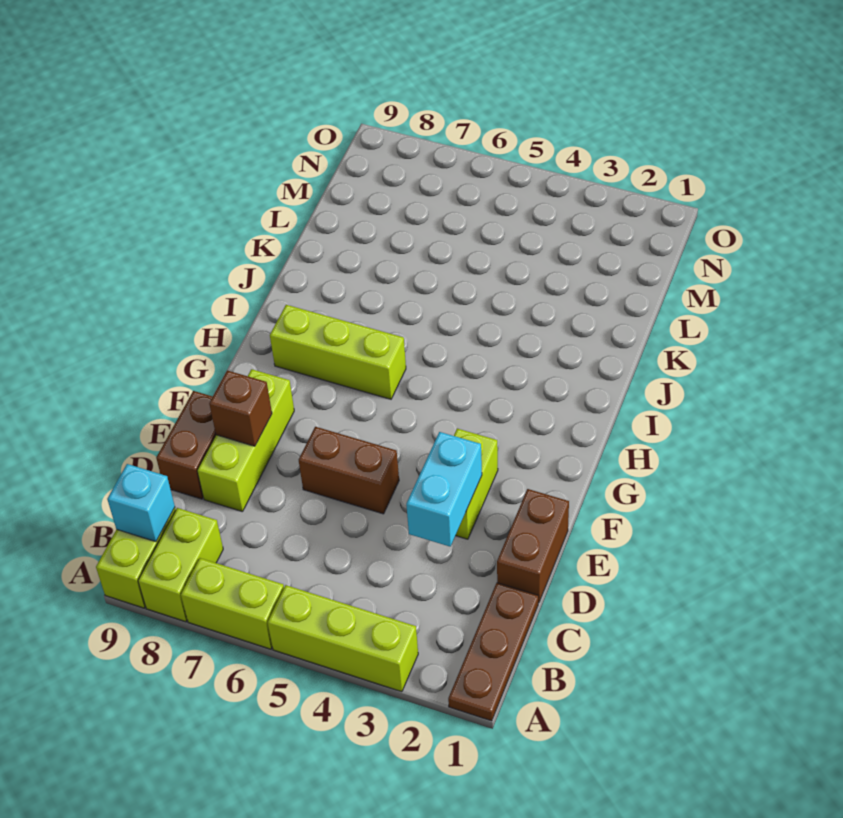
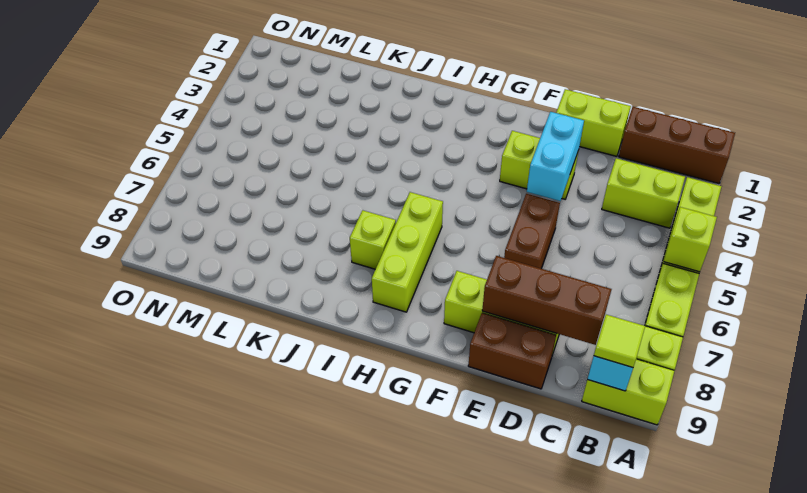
brown 1x3 plate [448,583,539,721] -> brown 1x3 brick [619,107,735,184]
none -> lime 1x1 brick [664,207,717,272]
none -> lime 1x2 brick [602,158,685,228]
none -> lime 1x1 tile [594,315,645,367]
brown 1x2 brick [497,489,569,603] -> lime 1x2 brick [556,89,631,156]
cyan 1x2 brick [406,432,482,546] -> cyan 1x2 brick turned to [527,112,584,201]
brown 1x1 brick [209,370,272,446] -> brown 1x3 brick [482,256,612,345]
none -> lime 1x1 brick [350,210,396,269]

